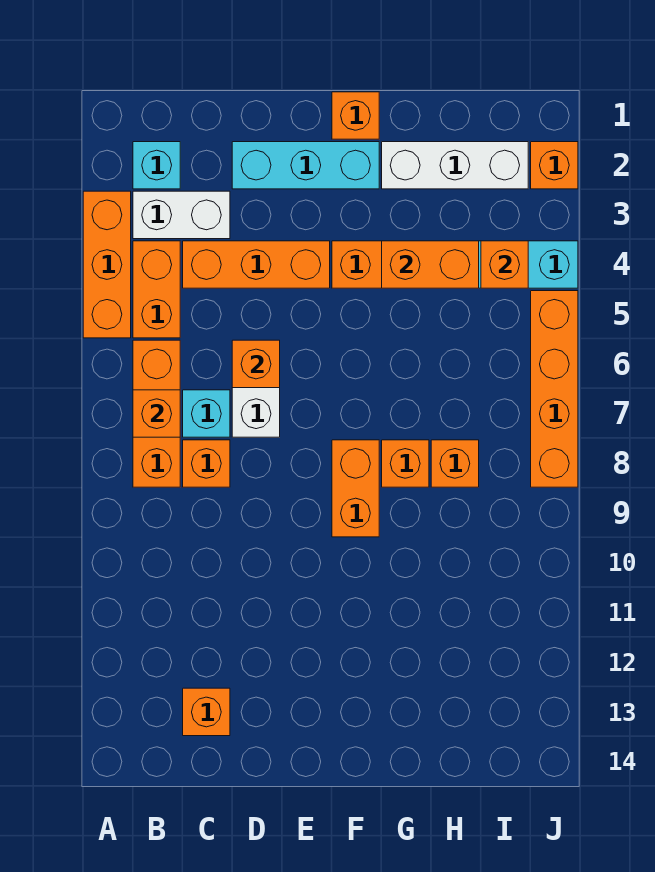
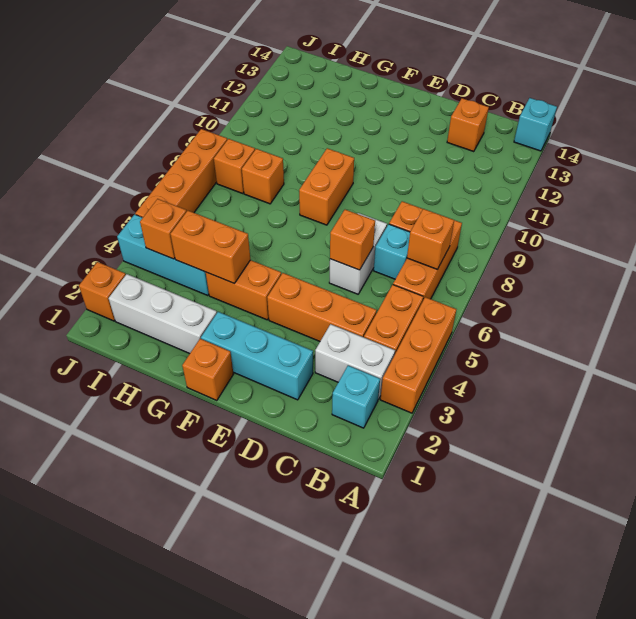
none -> cyan 1x1 brick [514,98,557,151]
orange 1x1 brick [382,440,429,487] -> orange 1x1 brick moved to [214,139,255,193]

